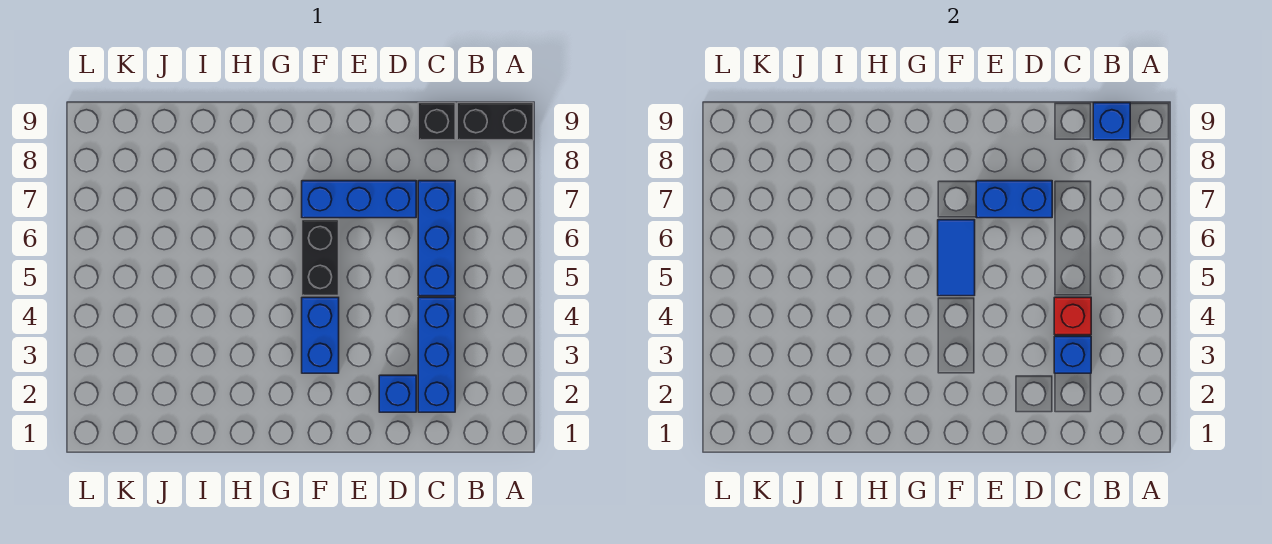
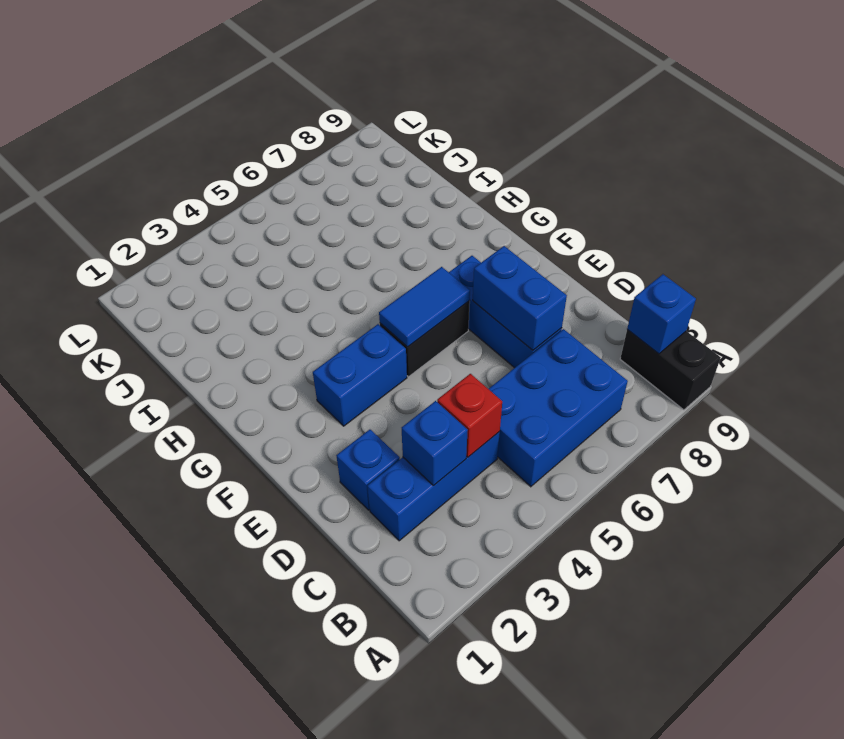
blue 1x3 brick [418,181,455,296] -> blue 2x3 brick [489,329,628,487]
black 1x1 brick [418,103,455,140] -> none

